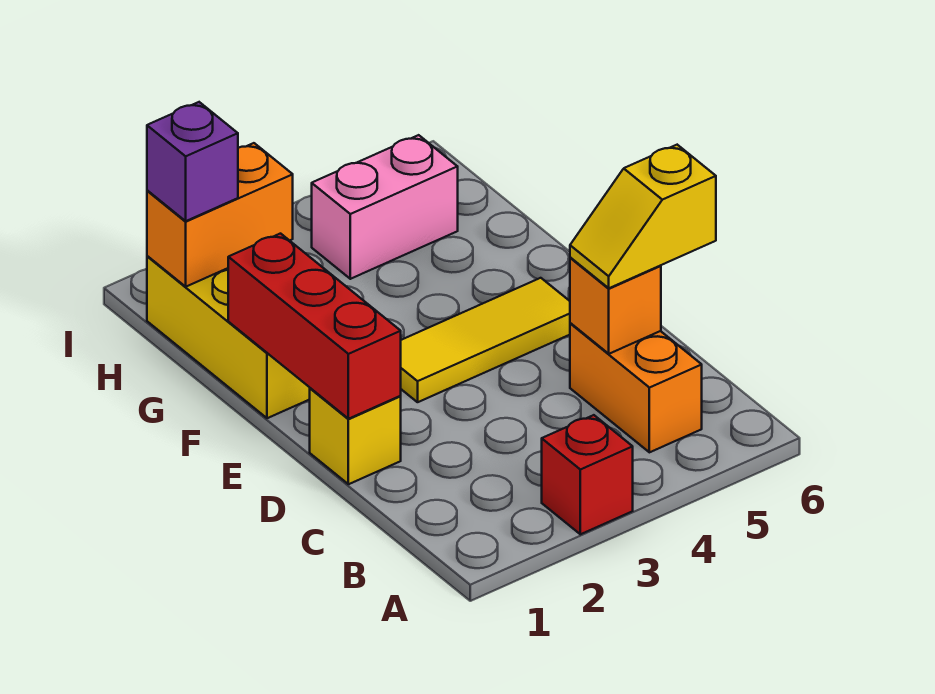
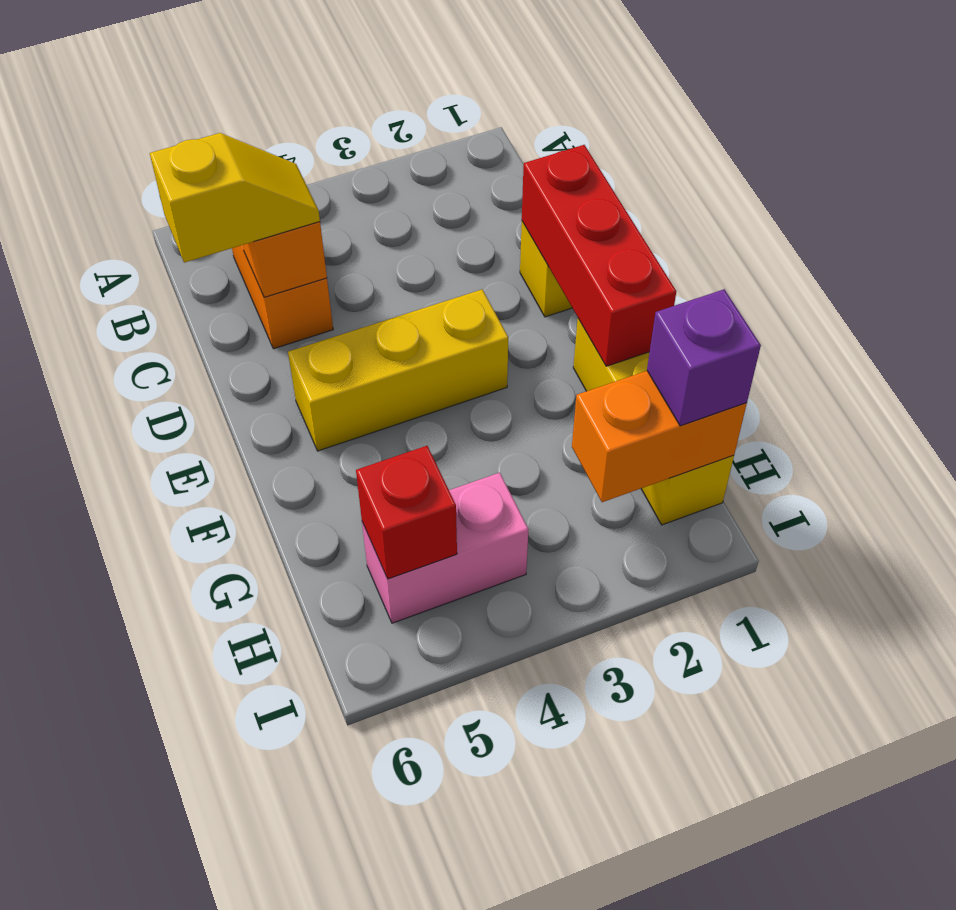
red 1x1 brick [542,415,633,534] -> red 1x1 brick moved to [356,446,457,579]
yellow 1x3 tile [401,278,570,402] -> yellow 1x3 brick [288,290,508,451]

